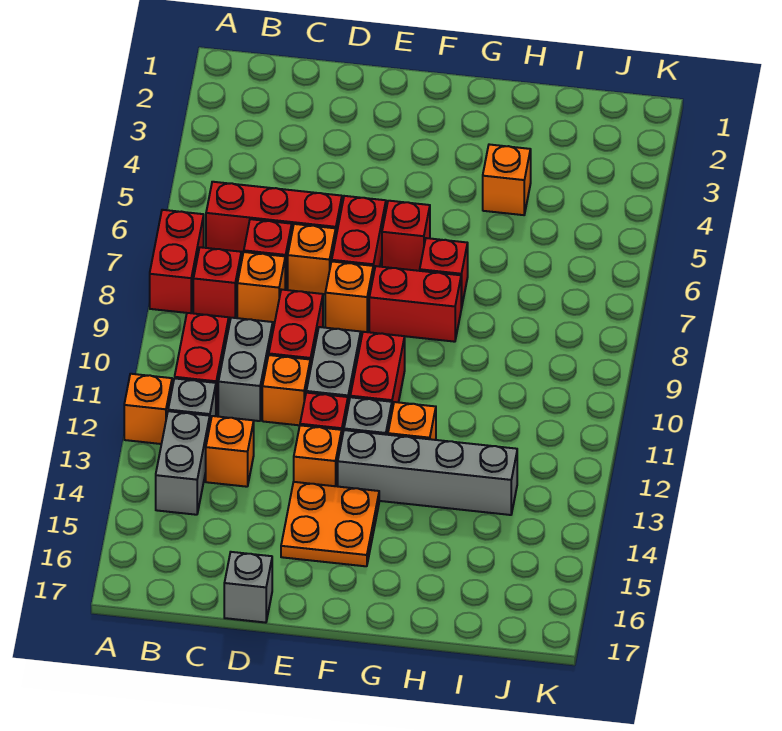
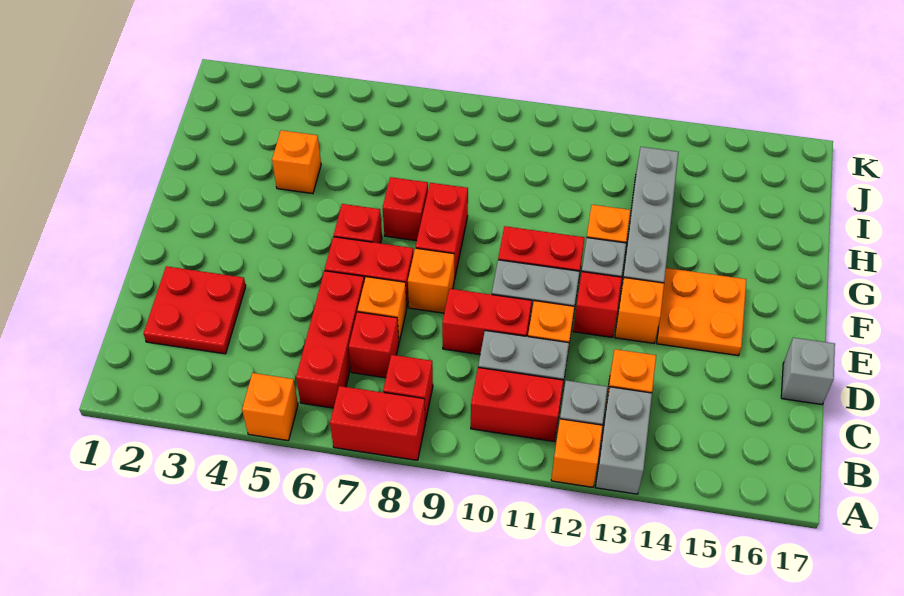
grey 1x2 brick [156,411,210,515] -> grey 1x2 brick turned to [595,387,652,494]
none -> red 2x2 plate [143,266,246,354]
orange 1x1 brick [237,252,285,322] -> orange 1x1 brick moved to [242,373,298,441]

